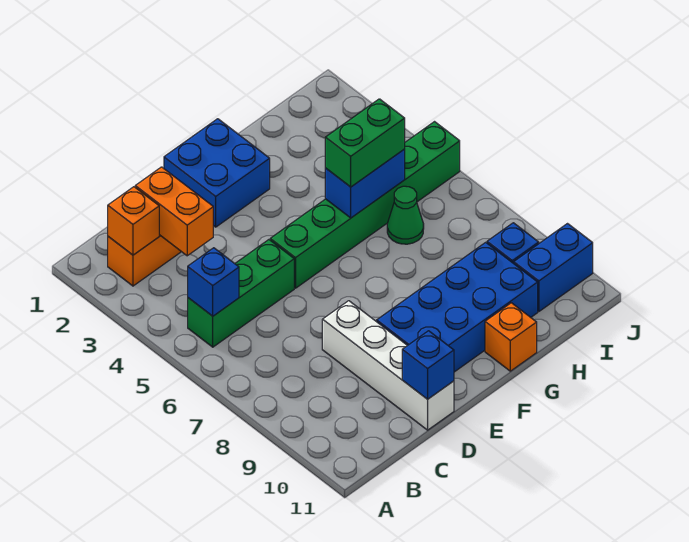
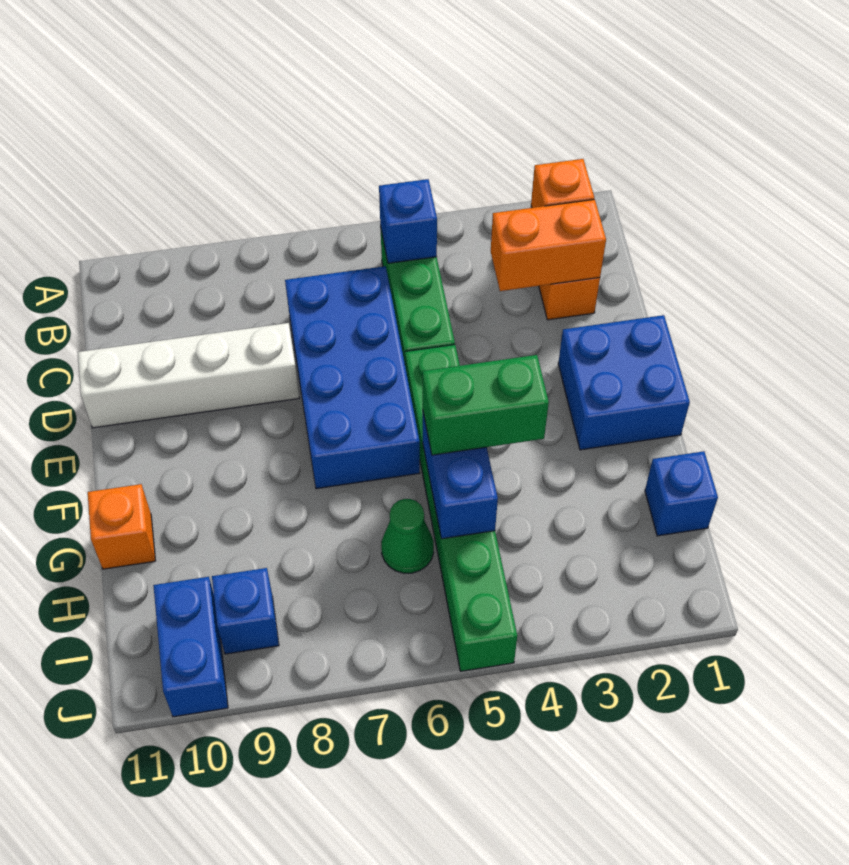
blue 1x1 brick [402,331,454,399] -> blue 1x1 brick moved to [645,451,718,536]
blue 2x4 brick [377,242,538,372] -> blue 2x4 brick moved to [285,266,420,489]
green 1x2 brick [325,99,405,187] -> green 1x2 brick turned to [423,355,549,455]

